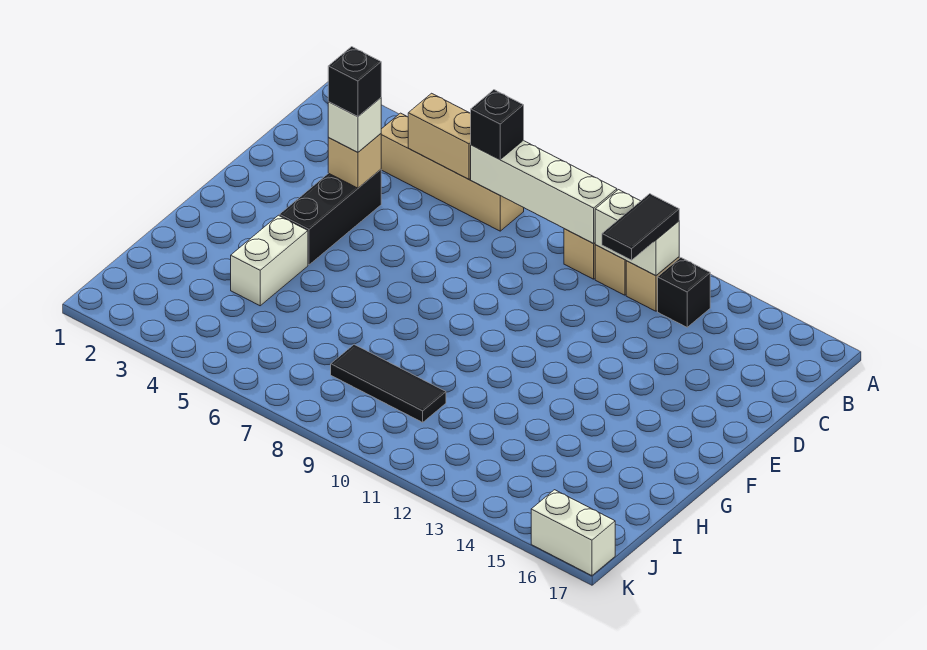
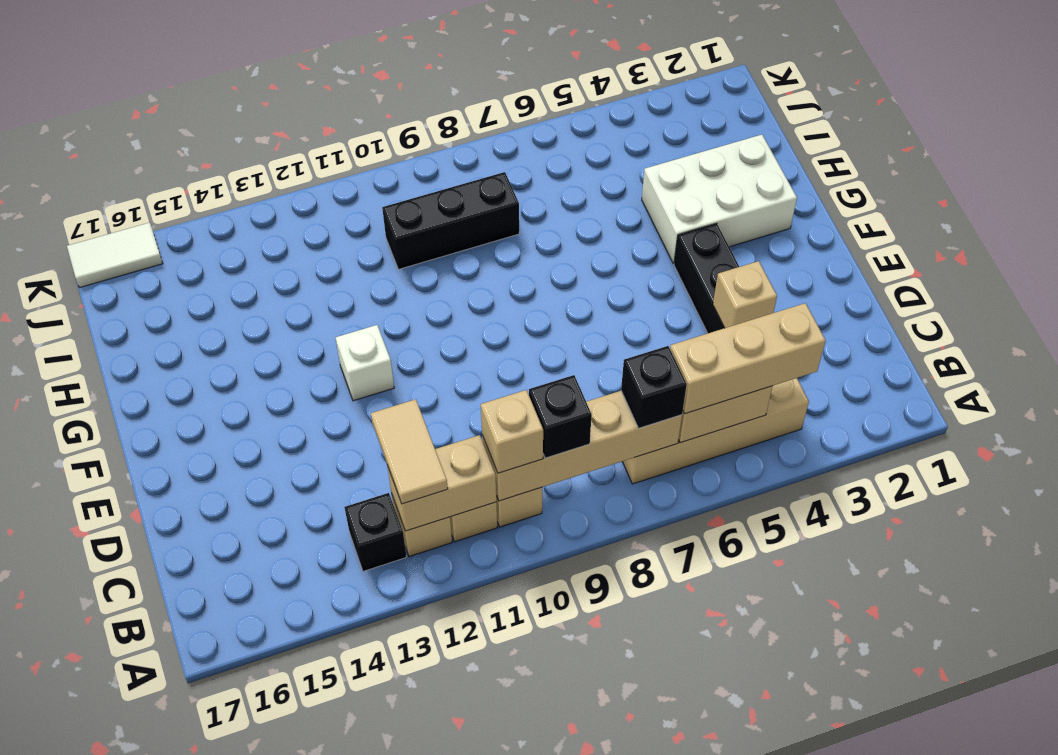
none -> tan 1x3 brick [670,303,826,414]
white 1x4 brick [471,141,617,244] -> tan 1x4 brick [482,391,682,501]
none -> tan 1x1 brick [481,390,543,473]
white 1x2 brick [595,190,679,276] -> tan 1x2 brick [387,435,496,531]
black 1x2 tile [602,194,679,260] -> tan 1x2 tile [371,399,448,504]
white 1x1 brick [328,98,381,152] -> white 1x1 brick moved to [336,325,394,401]
black 1x1 brick [328,47,381,117] -> black 1x1 brick moved to [529,375,592,458]
white 1x2 brick [231,215,308,306] -> white 2x3 brick [642,135,797,264]
black 1x3 tile [331,344,446,422] -> black 1x3 brick [382,172,519,269]
white 1x2 brick [531,490,615,576] -> white 1x2 tile [67,223,163,288]

